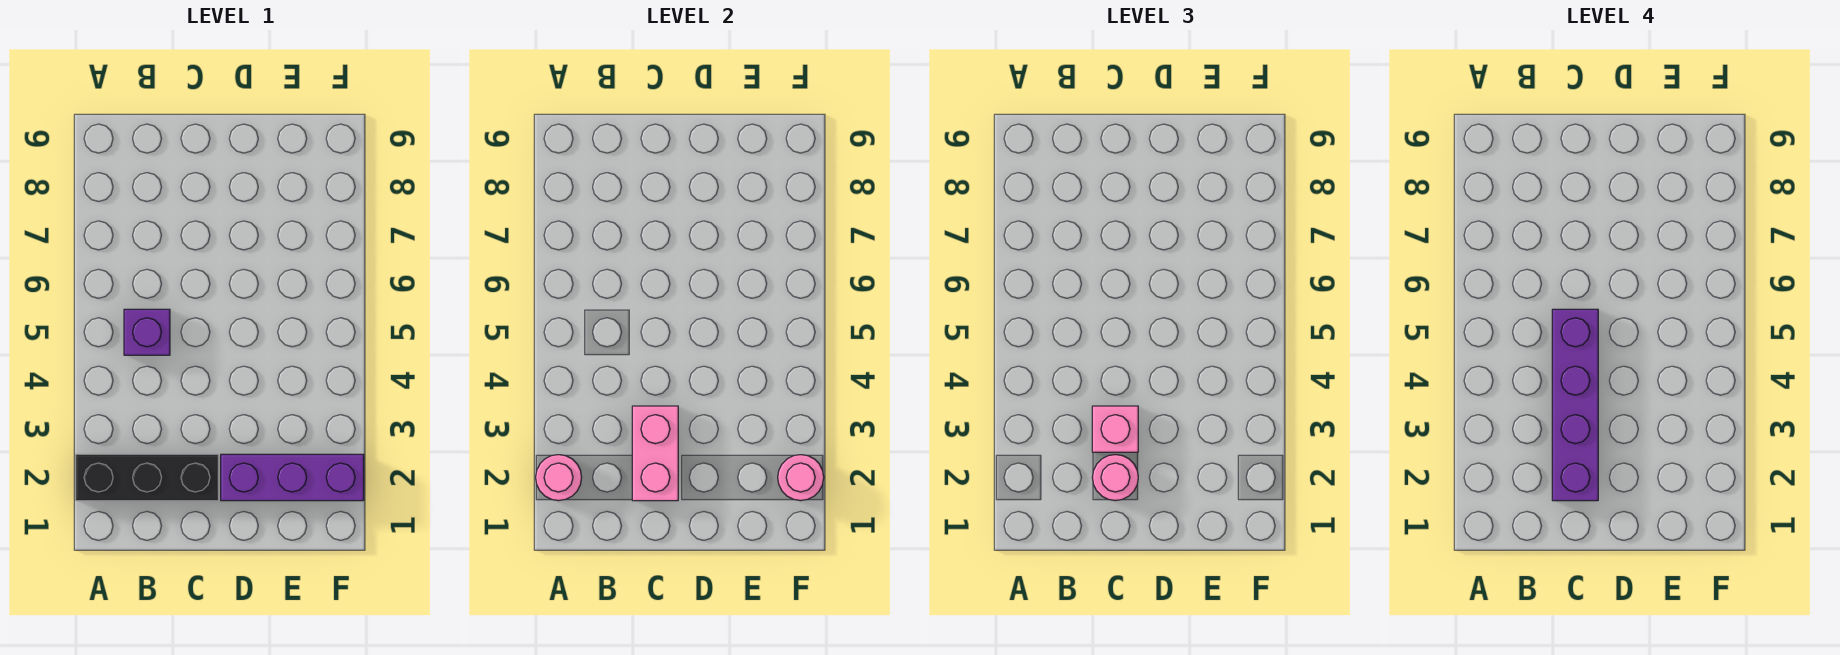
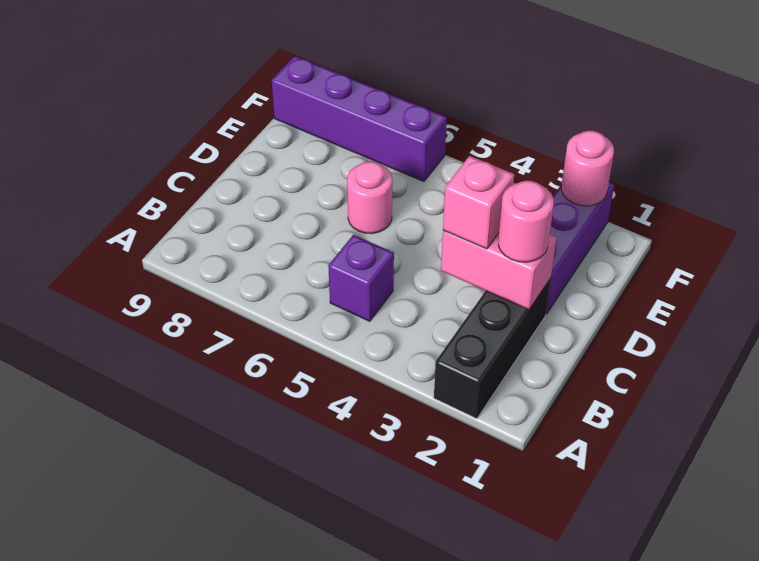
pink 1x1 round brick [536,455,582,501] -> pink 1x1 round brick moved to [347,162,392,234]
purple 1x4 brick [1552,309,1598,501] -> purple 1x4 brick moved to [272,56,447,182]

